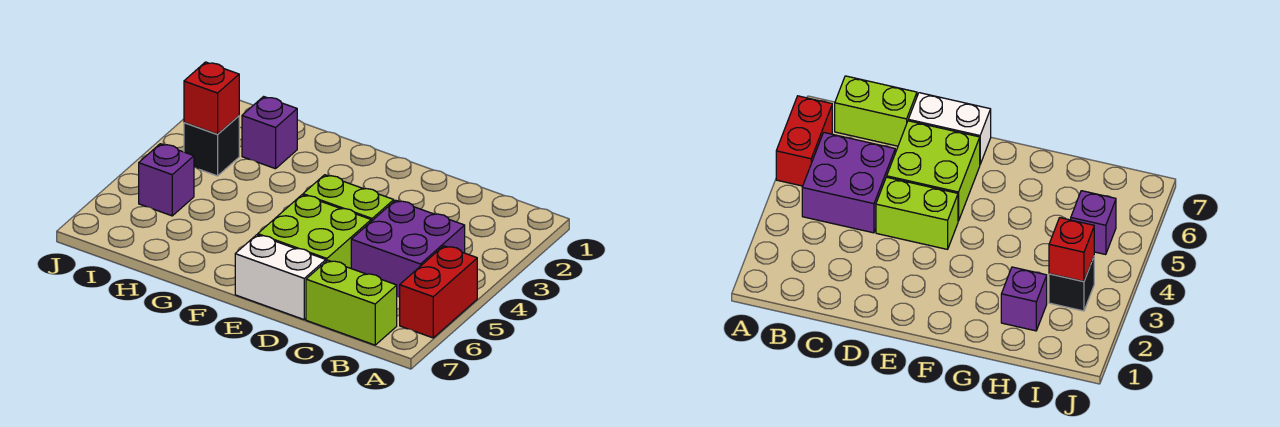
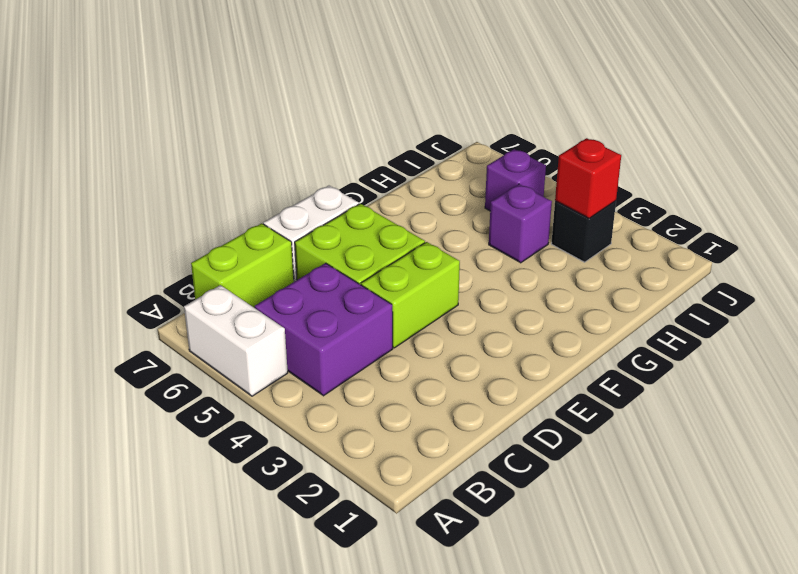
red 1x2 brick [400,246,477,338] -> white 1x2 brick [184,285,288,396]
purple 1x1 brick [242,97,297,169] -> purple 1x1 brick moved to [489,184,552,263]

